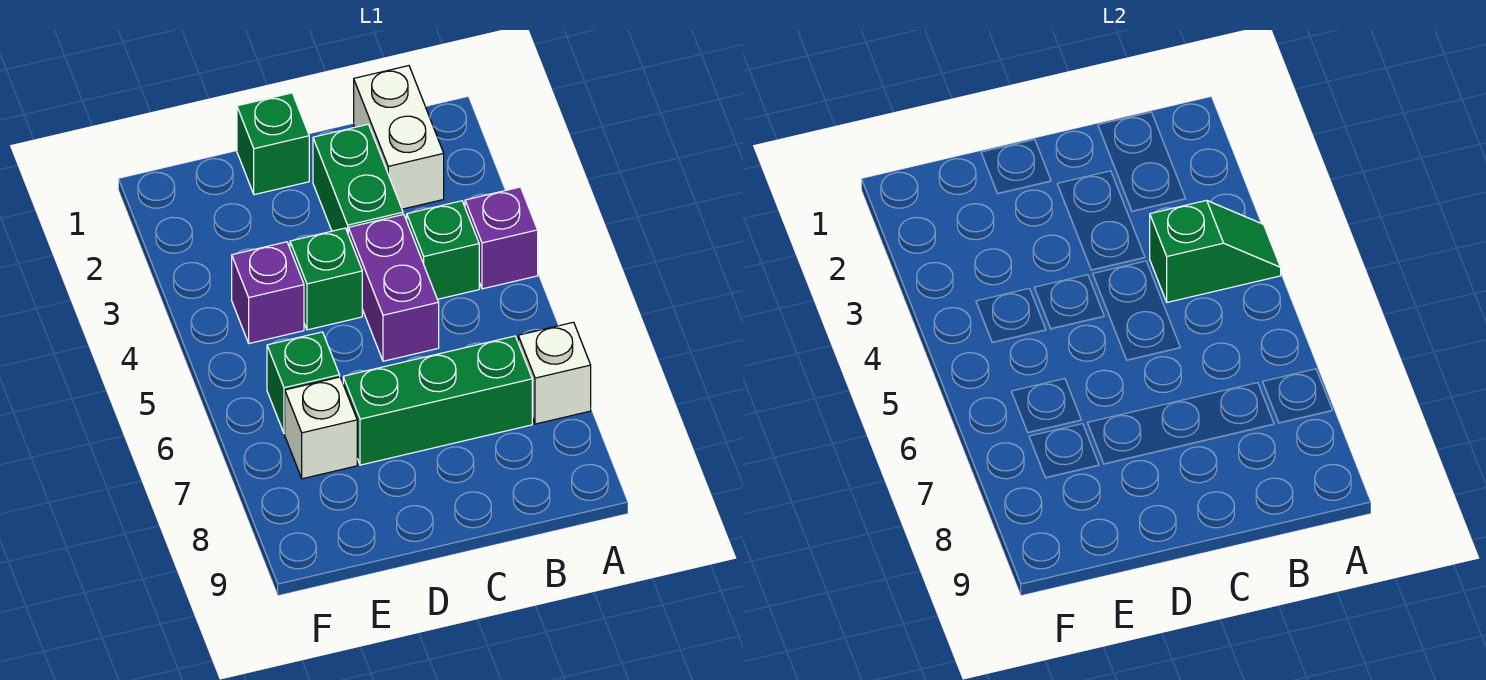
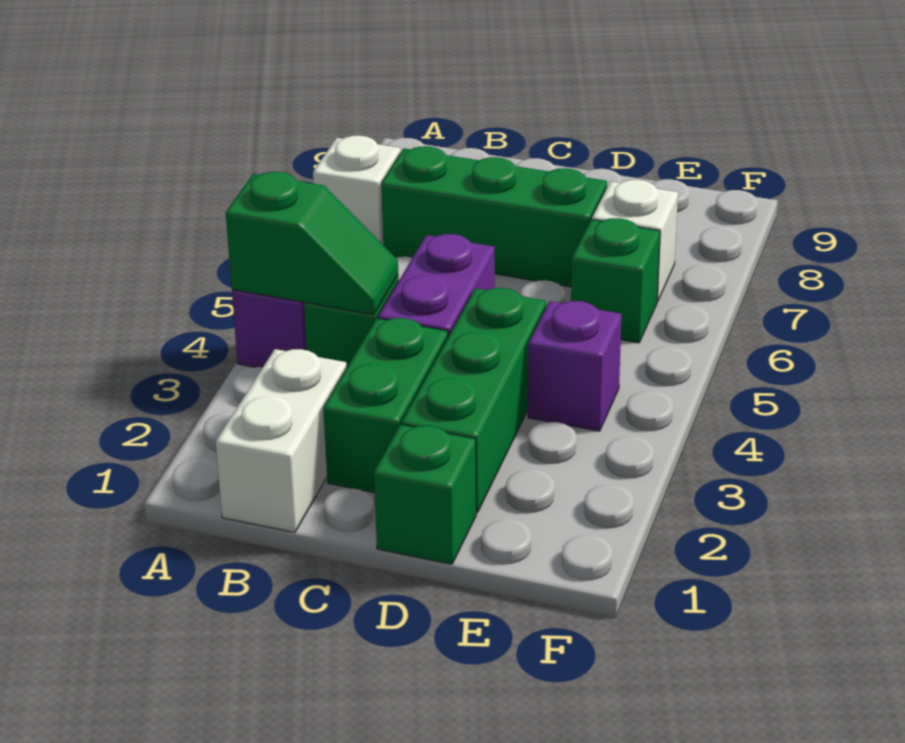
green 1x2 slope [1150,200,1281,302] -> green 1x2 slope turned to [226,172,398,315]
green 1x1 brick [290,228,362,330] -> green 1x3 brick [401,288,546,513]

